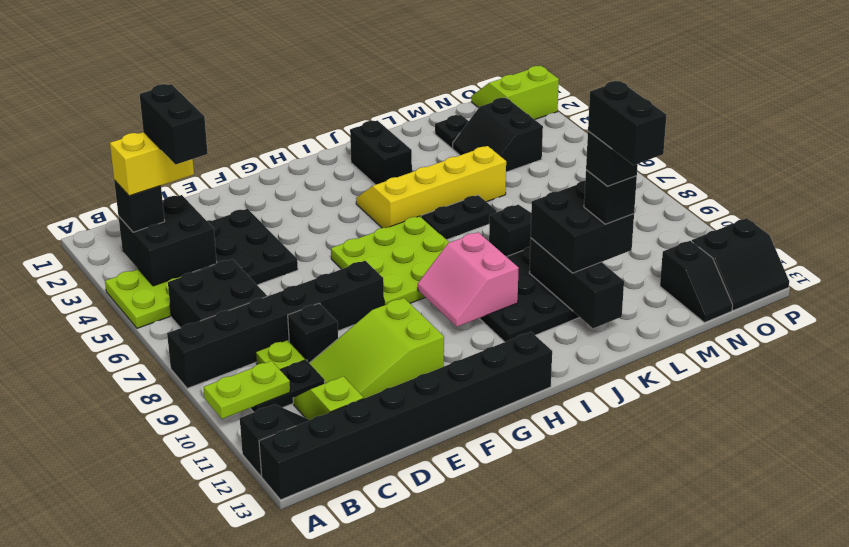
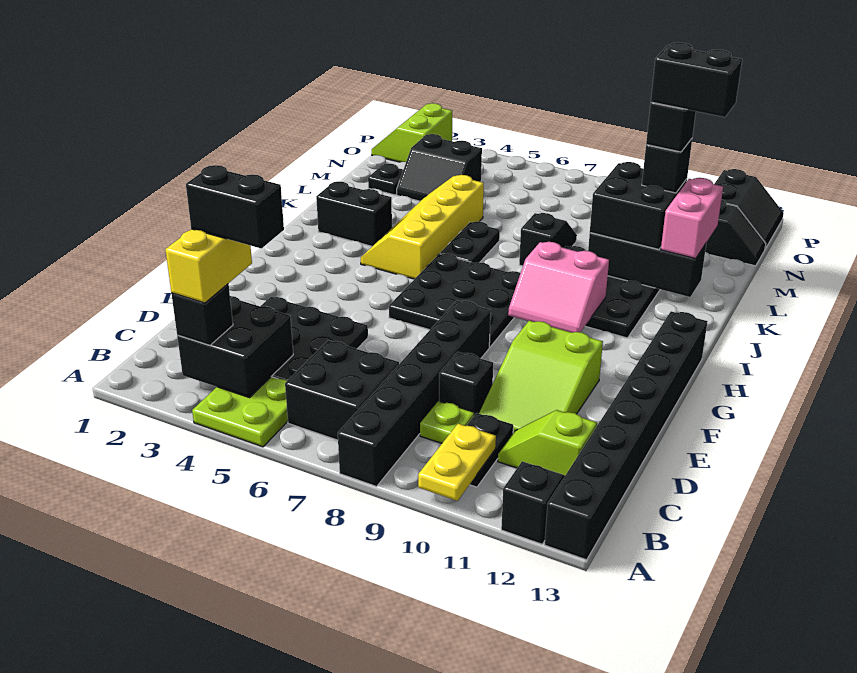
lime 1x2 plate [204,361,290,419] -> yellow 1x2 plate [418,424,496,501]
lime 3x3 plate [331,216,450,305] -> black 3x3 plate [389,254,520,347]
none -> pink 1x2 brick [661,178,723,259]

